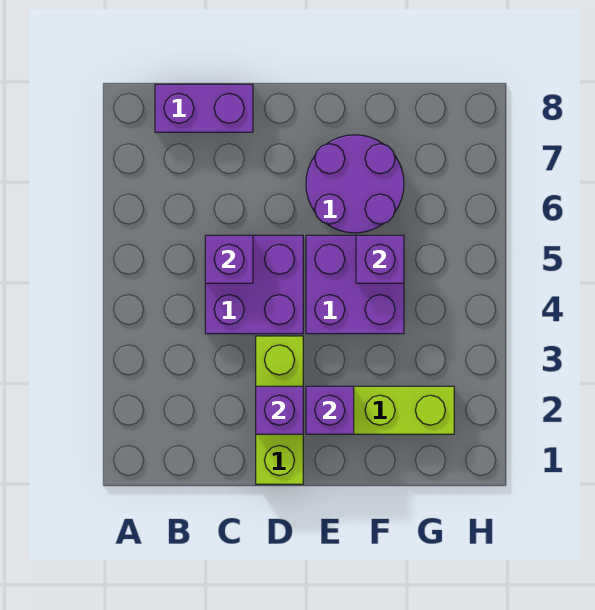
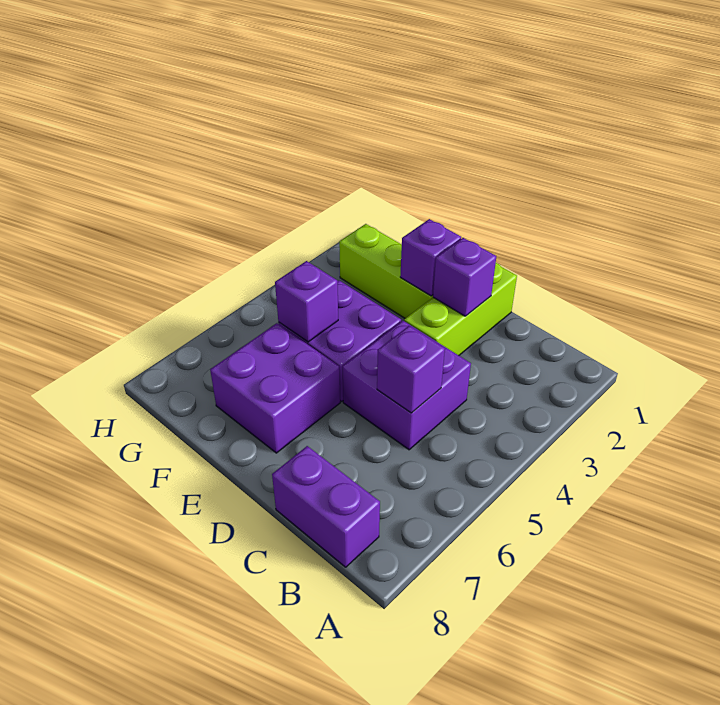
purple 2x2 round brick [306,135,404,233] -> purple 2x2 brick [210,323,340,453]

